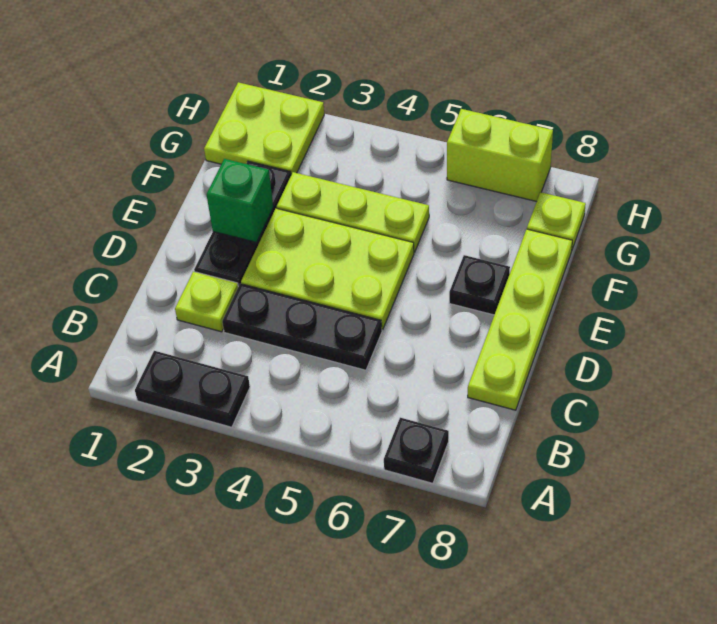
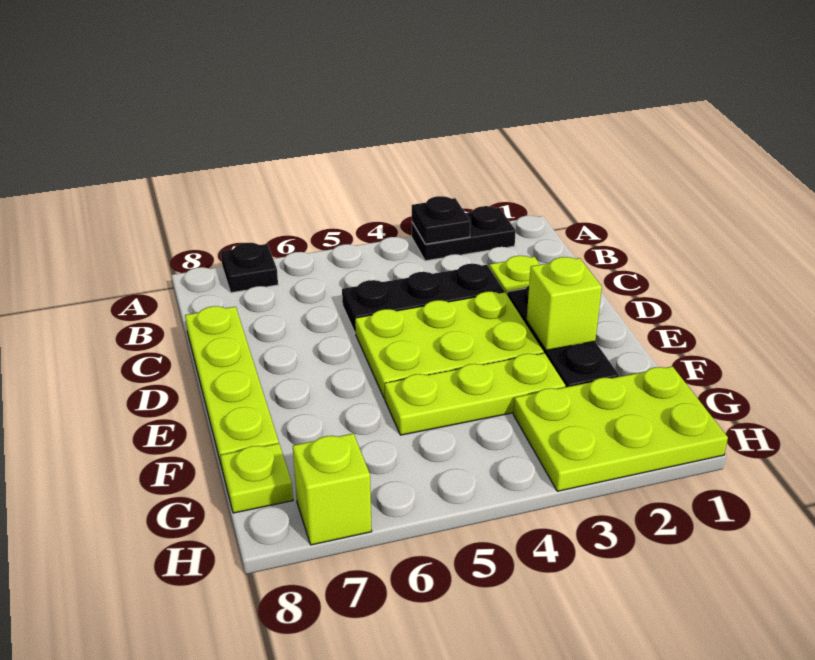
green 1x1 brick [206,159,273,242] -> lime 1x1 brick [527,257,602,350]
black 1x1 plate [449,255,510,315] -> black 1x1 plate moved to [412,196,470,244]
lime 2x2 plate [204,82,324,175] -> lime 2x3 plate [513,366,728,491]
lime 1x2 brick [447,109,553,202] -> lime 1x1 brick [293,433,372,545]

